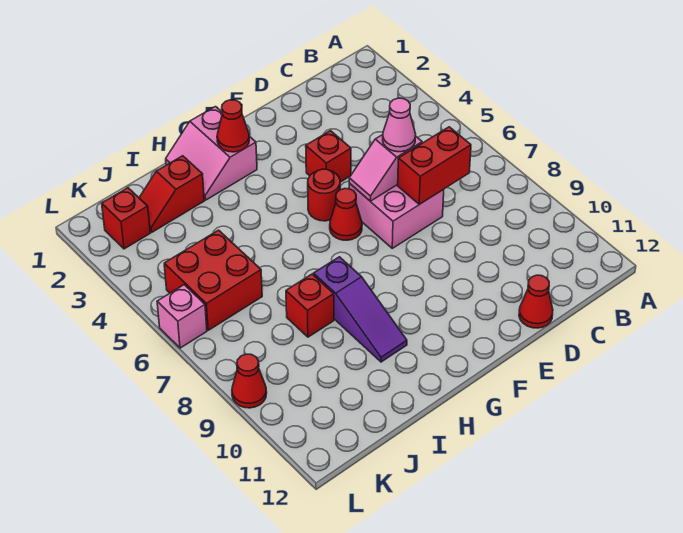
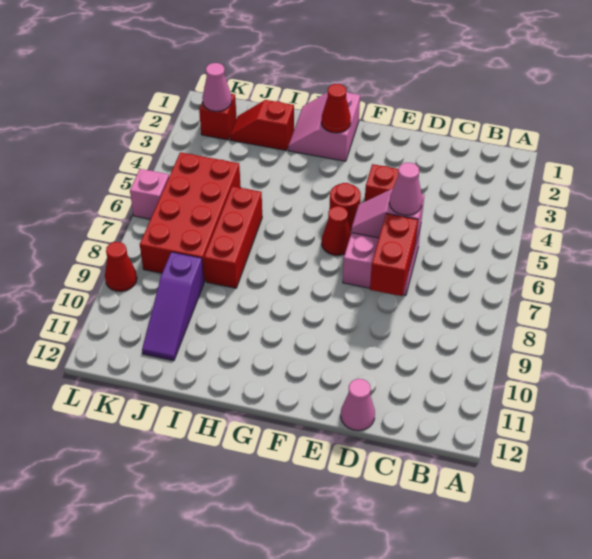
red 1x2 brick [398,127,471,204] -> red 1x2 brick turned to [370,214,418,296]
red 1x1 cone [519,275,553,328] -> pink 1x1 cone [341,379,375,431]
purple 1x3 slope [314,257,407,362] -> purple 1x3 slope moved to [142,252,204,361]
red 1x1 brick [286,274,334,337] -> red 1x3 brick [204,186,262,288]
red 2x2 brick [164,230,262,330] -> red 2x4 brick [140,152,241,282]
none -> pink 1x1 cone [202,63,232,111]

